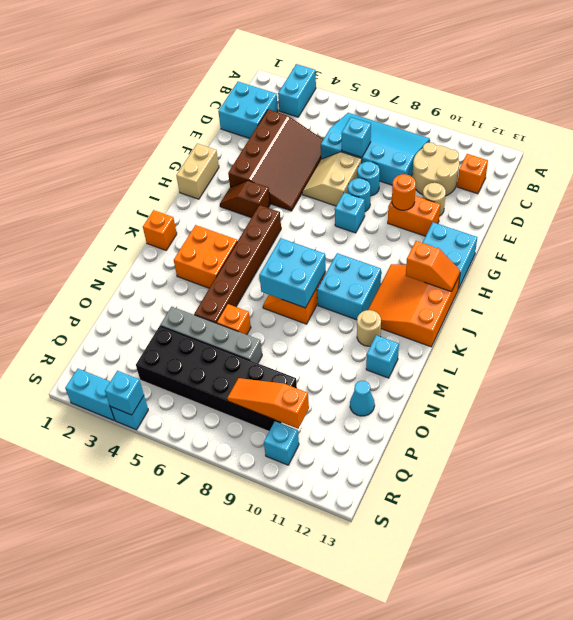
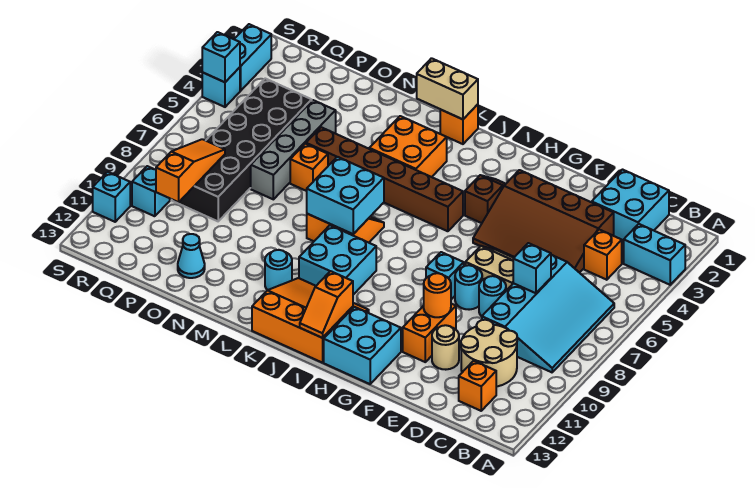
none -> orange 1x1 brick [584,230,622,280]
tan 1x2 brick [176,144,219,199] -> tan 1x2 brick moved to [417,58,478,119]
tan 1x1 round brick [357,310,381,346] -> cyan 1x1 round brick [265,250,292,290]
cyan 1x1 brick [366,335,399,378] -> cyan 1x1 brick moved to [93,172,130,222]

